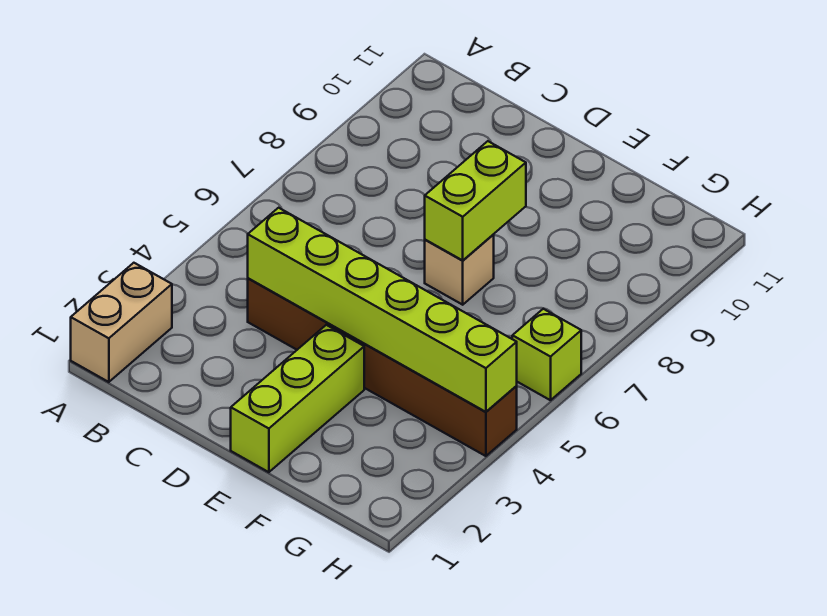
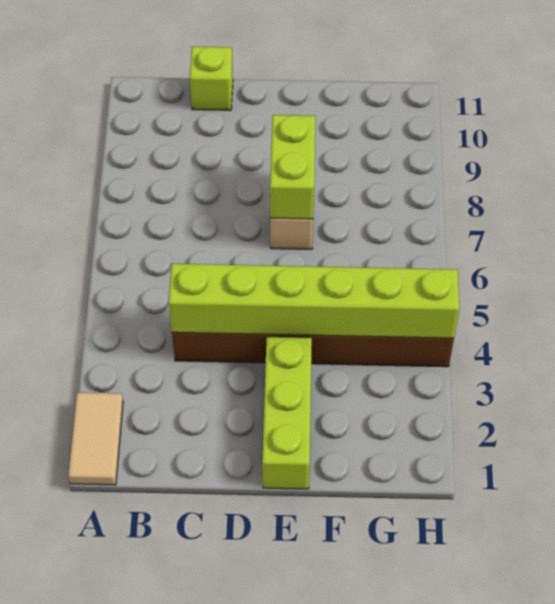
tan 1x2 brick [71,263,172,382] -> tan 1x2 tile [68,393,123,485]
lime 1x1 brick [512,309,581,400] -> lime 1x1 brick moved to [190,47,233,110]

